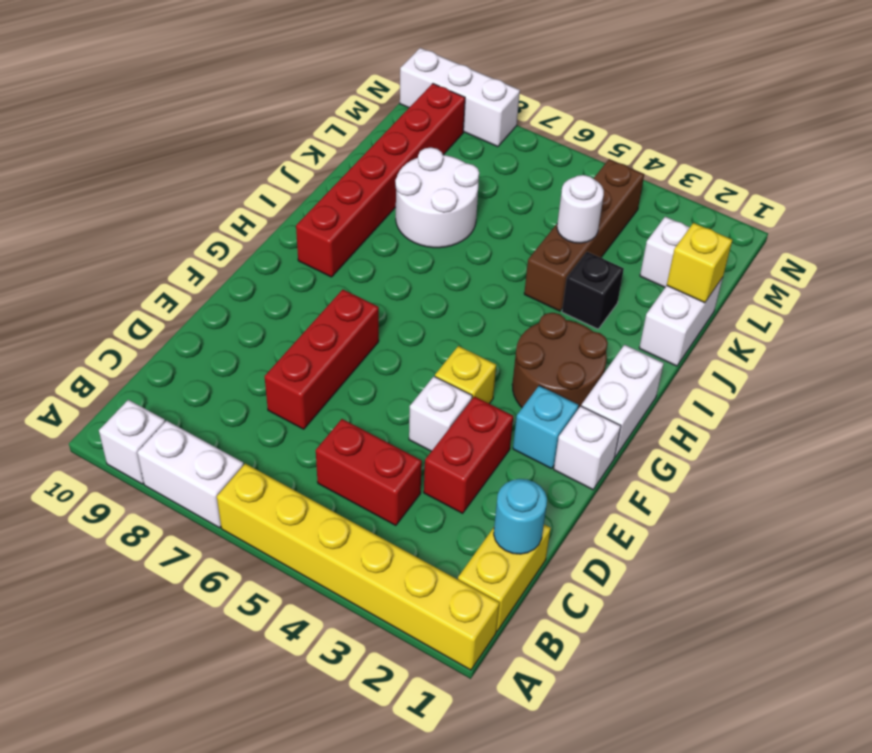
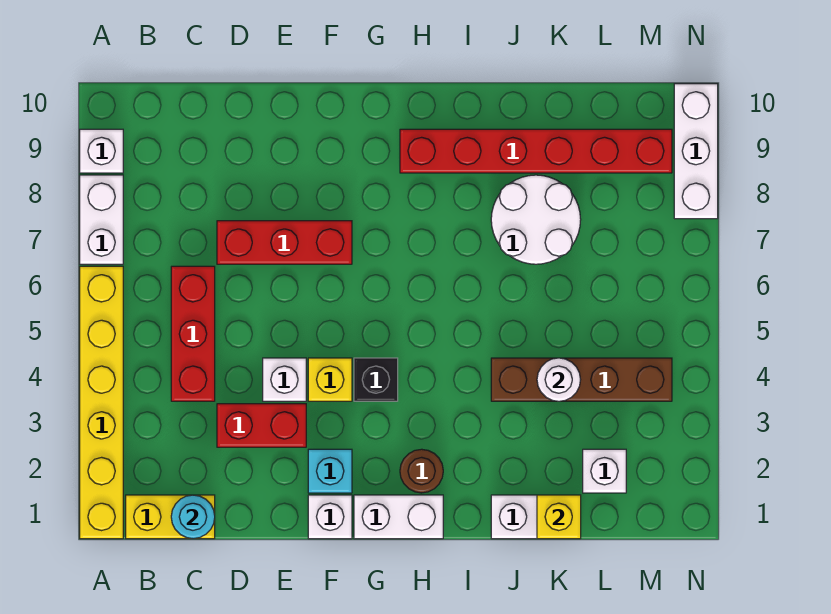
red 1x2 brick [316,419,422,526] -> red 1x3 brick [171,266,215,401]
brown 2x2 round brick [512,313,608,409] -> brown 1x1 round brick [400,449,443,493]
black 1x1 brick [562,252,624,329] -> black 1x1 brick moved to [354,358,398,401]

